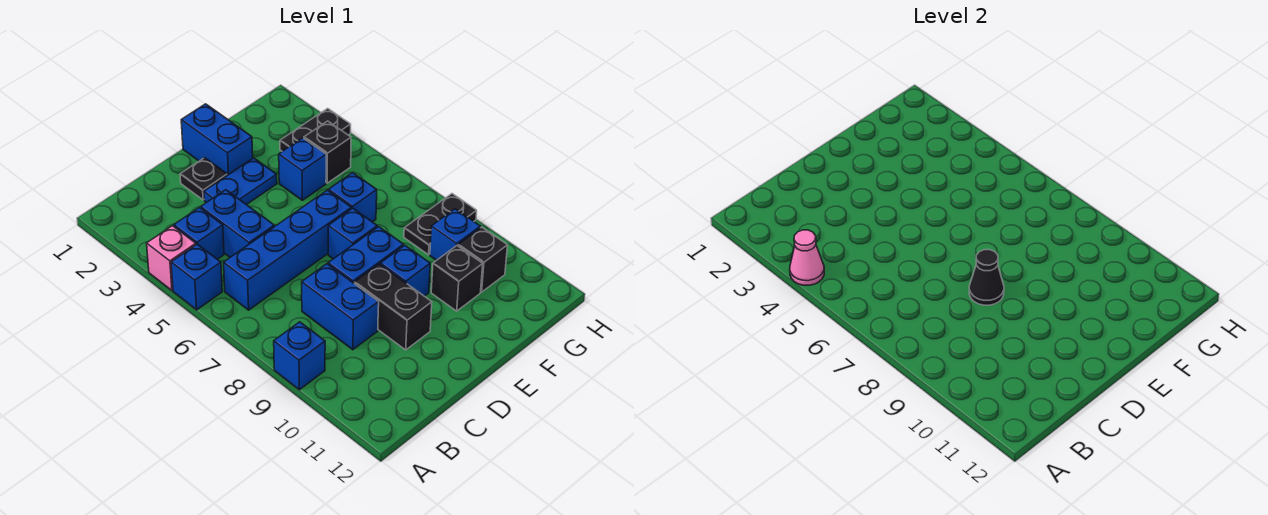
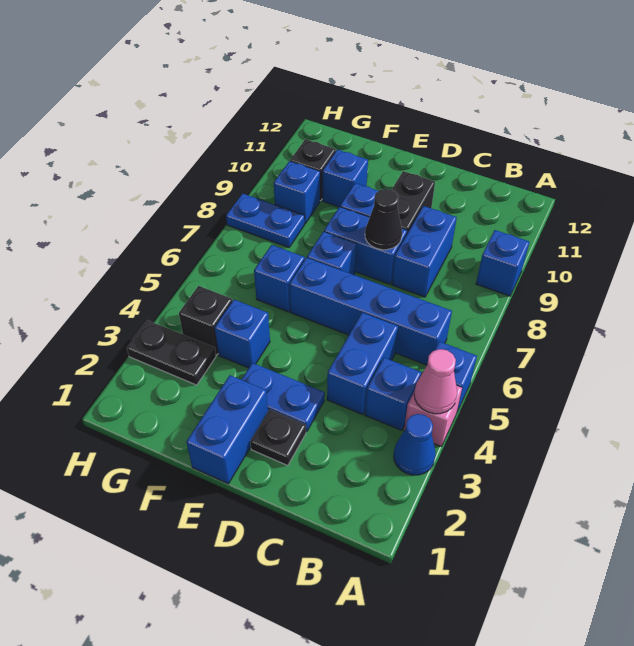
none -> blue 1x1 cone [394,414,436,475]
black 1x1 brick [431,246,483,311] -> blue 1x1 brick [322,150,368,207]
black 1x2 plate [404,194,477,255] -> blue 1x2 plate [226,194,305,247]

